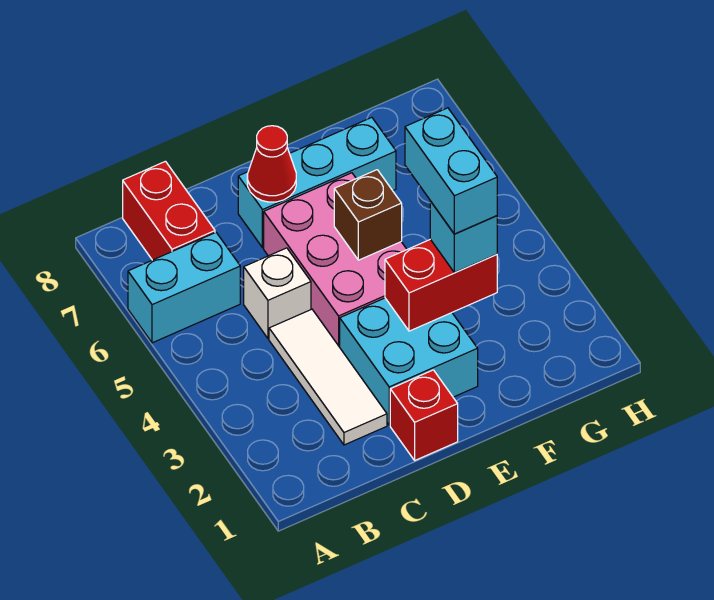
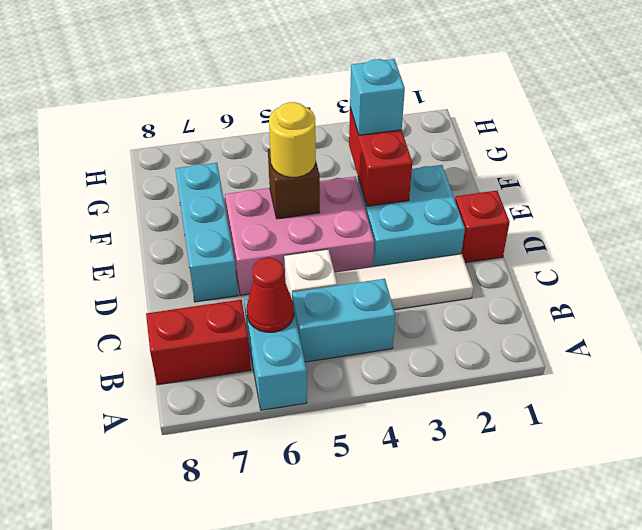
red 1x1 cone [247,126,296,202] -> red 1x1 cone moved to [247,258,294,332]
none -> yellow 1x1 round brick [269,102,316,177]
cyan 1x2 brick [405,108,497,234] -> cyan 1x2 brick moved to [292,279,395,362]

